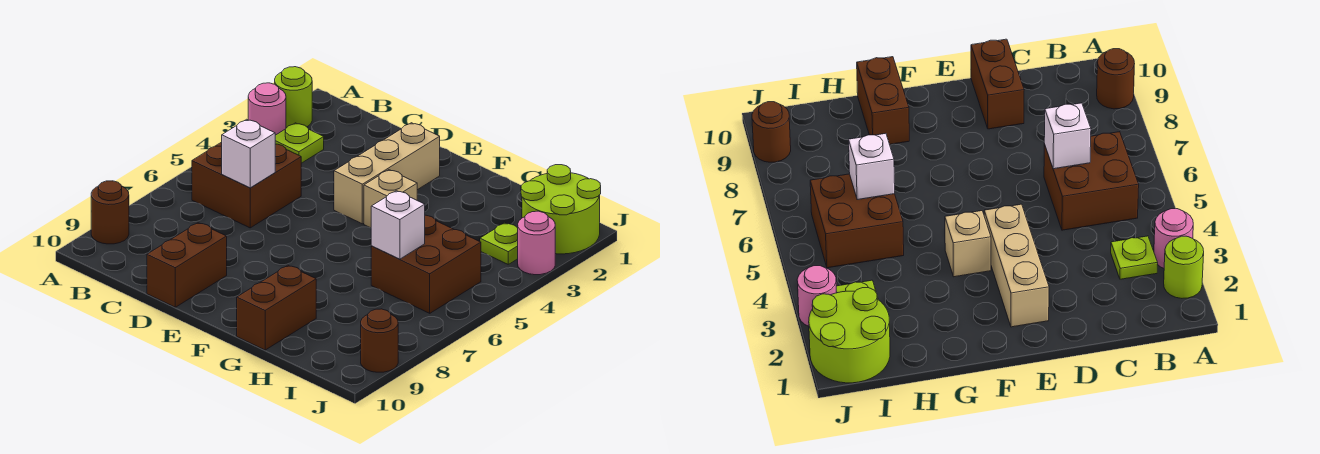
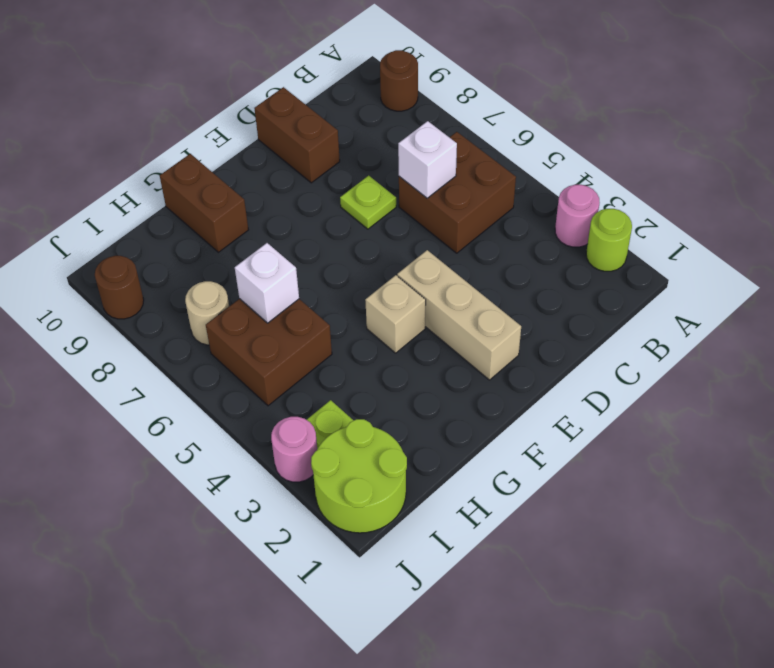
lime 1x1 plate [275,123,324,163] -> lime 1x1 plate moved to [340,176,396,229]
none -> tan 1x1 round brick [185,281,229,345]

